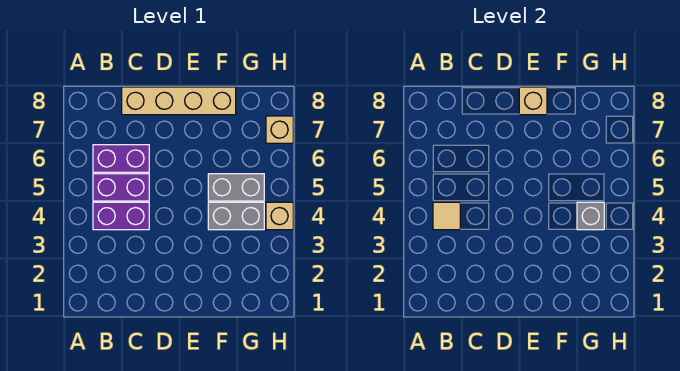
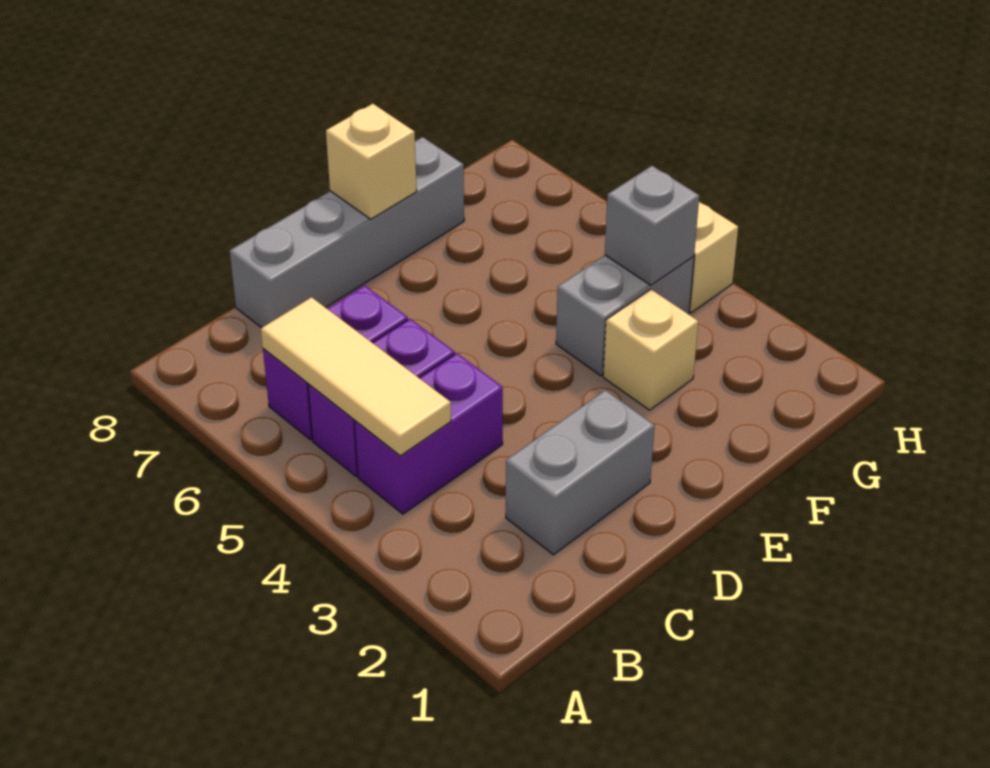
tan 1x1 tile [433,202,460,230] -> tan 1x3 tile [261,297,451,456]
tan 1x4 brick [122,87,236,115] -> grey 1x4 brick [230,137,464,328]
grey 1x2 brick [208,174,264,201] -> grey 1x2 brick moved to [506,390,655,555]
tan 1x1 brick [266,116,293,143] -> tan 1x1 brick moved to [603,289,698,410]

